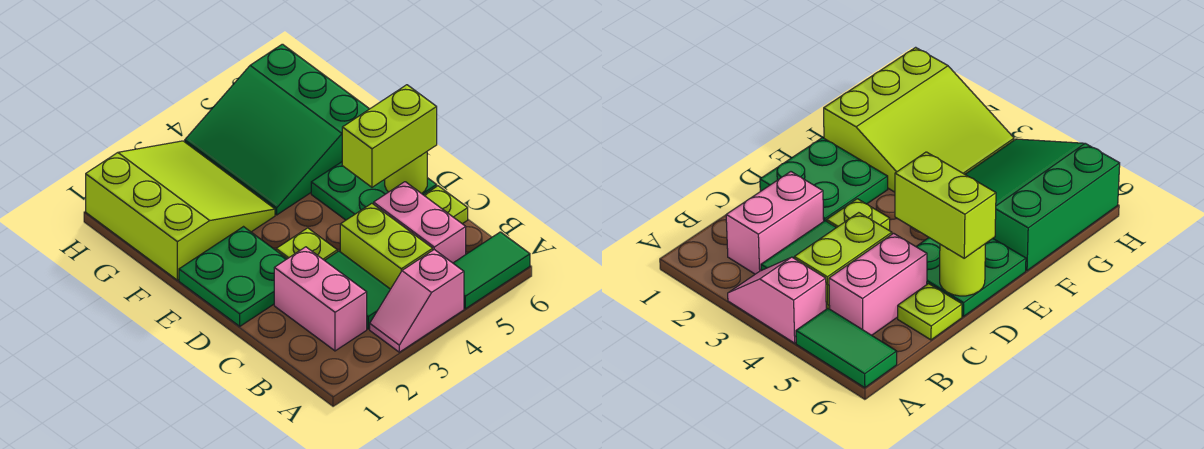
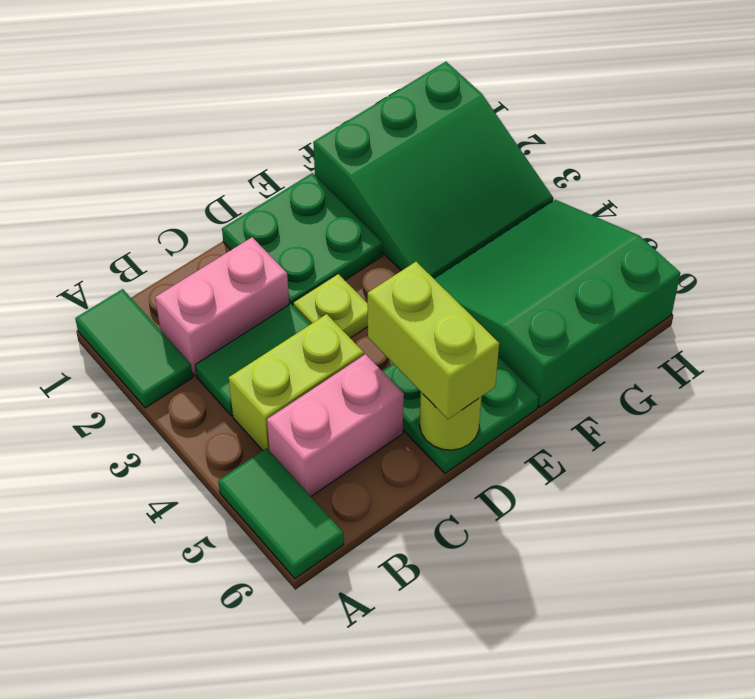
none -> green 1x2 tile [75,289,193,408]
pink 1x2 slope [370,250,464,352] -> none
lime 1x1 plate [424,186,468,224] -> none
lime 3x3 slope [86,141,275,280] -> green 3x3 slope [313,62,553,279]

